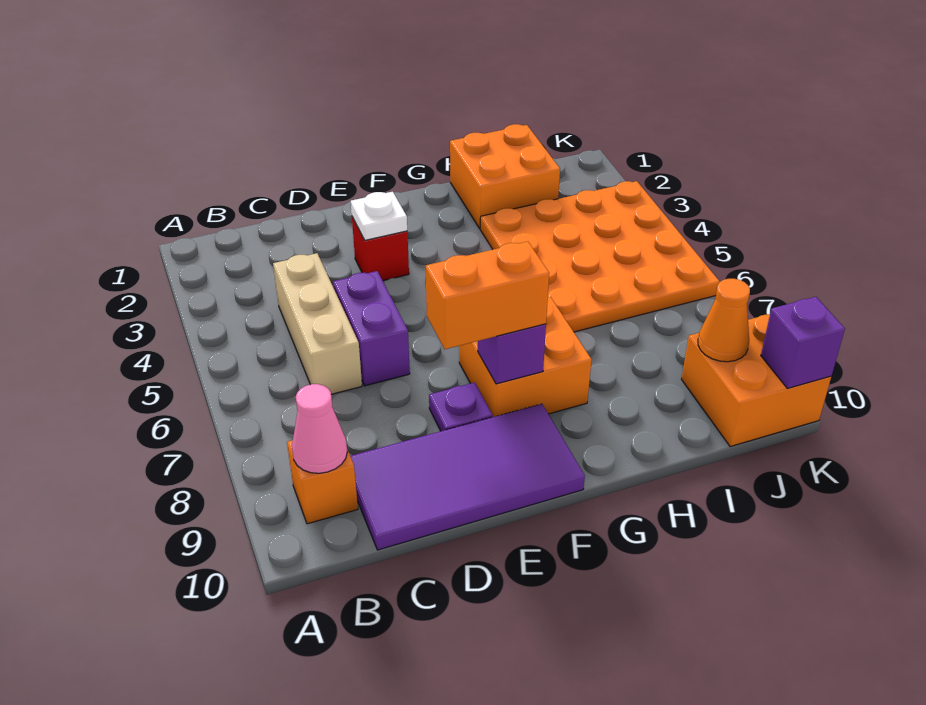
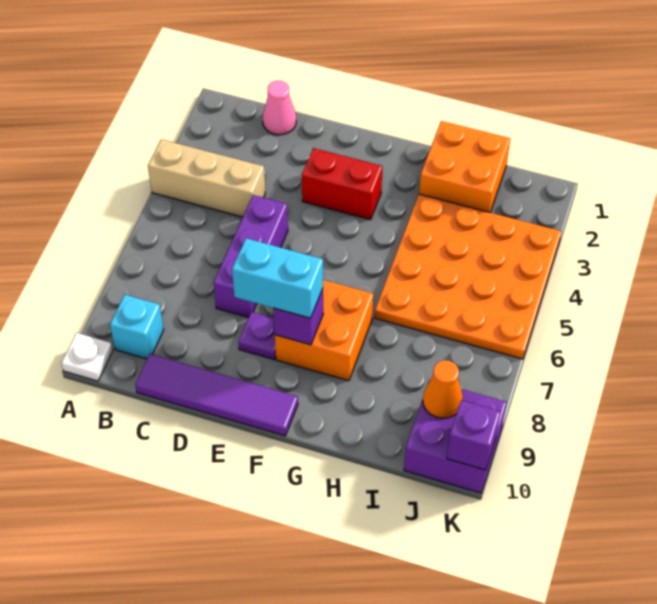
orange 1x1 brick [287,440,358,524] -> cyan 1x1 brick [110,295,164,359]
pink 1x1 cone [292,384,347,473] -> pink 1x1 cone moved to [262,81,296,135]
tan 1x3 brick [273,253,362,394] -> tan 1x3 brick turned to [148,139,265,217]
purple 2x4 tile [350,404,585,550] -> purple 1x4 tile [135,354,298,436]
purple 1x2 brick [333,271,410,386] -> purple 1x3 brick [214,195,288,317]
red 1x1 brick [352,217,409,281] -> red 1x2 brick [302,148,382,220]
white 1x1 plate [351,192,407,240] -> white 1x1 plate moved to [61,333,113,381]
orange 1x2 brick [426,241,549,349] -> cyan 1x2 brick [232,238,323,318]
orange 2x2 brick [681,314,831,447] -> purple 2x2 brick [404,380,507,493]

